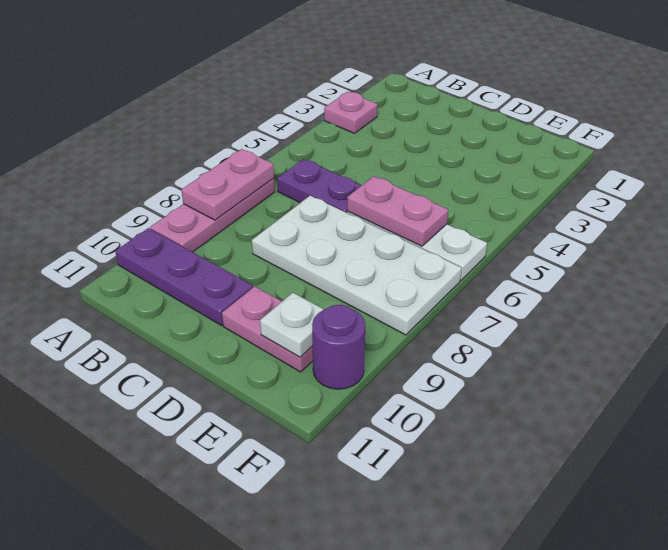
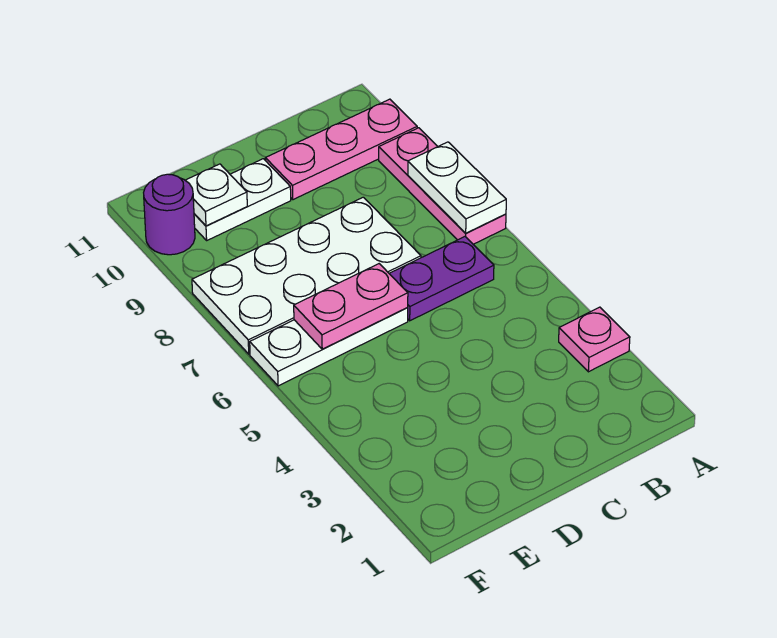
pink 1x2 plate [181,149,274,220] -> white 1x2 plate [408,142,506,233]
purple 1x3 plate [115,228,253,325] -> pink 1x3 plate [265,99,417,200]
pink 1x2 plate [222,286,313,372] -> white 1x2 plate [194,159,291,240]

